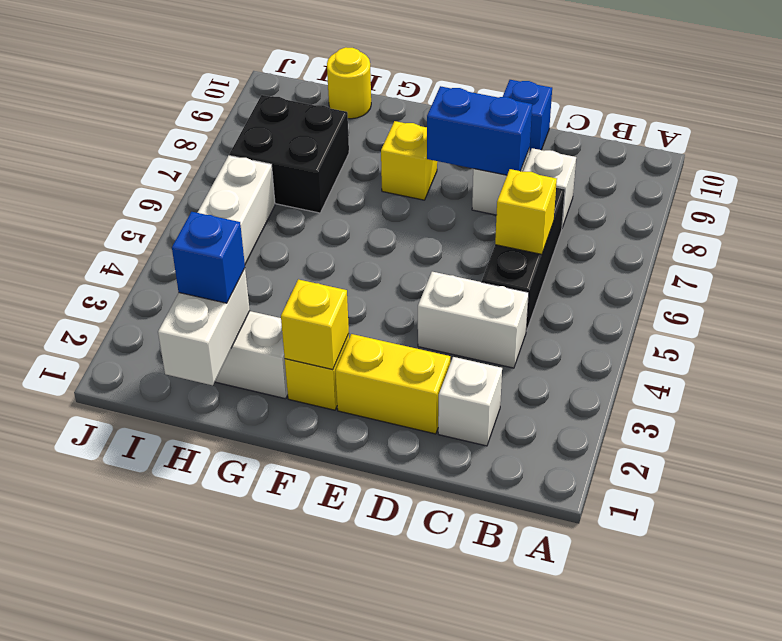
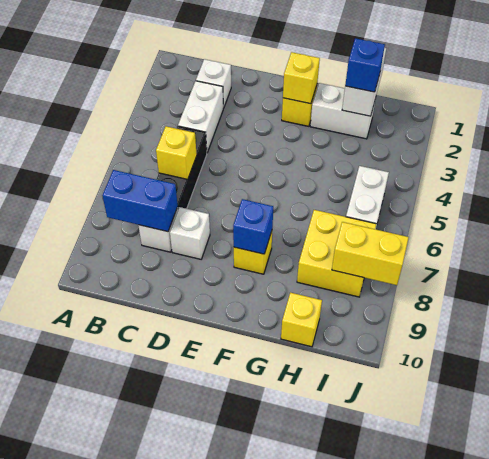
white 1x2 brick [418,272,529,368] -> white 1x2 brick turned to [178,81,223,152]
yellow 1x2 brick [335,334,450,434] -> yellow 1x2 brick moved to [332,222,409,285]
blue 1x2 brick [427,86,532,175] -> blue 1x2 brick moved to [102,170,178,232]
blue 1x1 brick [503,80,552,154] -> blue 1x1 brick moved to [233,199,273,254]
black 2x2 brick [229,95,349,213] -> yellow 2x2 brick [297,210,376,297]
yellow 1x1 round brick [327,47,371,119] -> yellow 1x1 brick [281,292,322,347]

